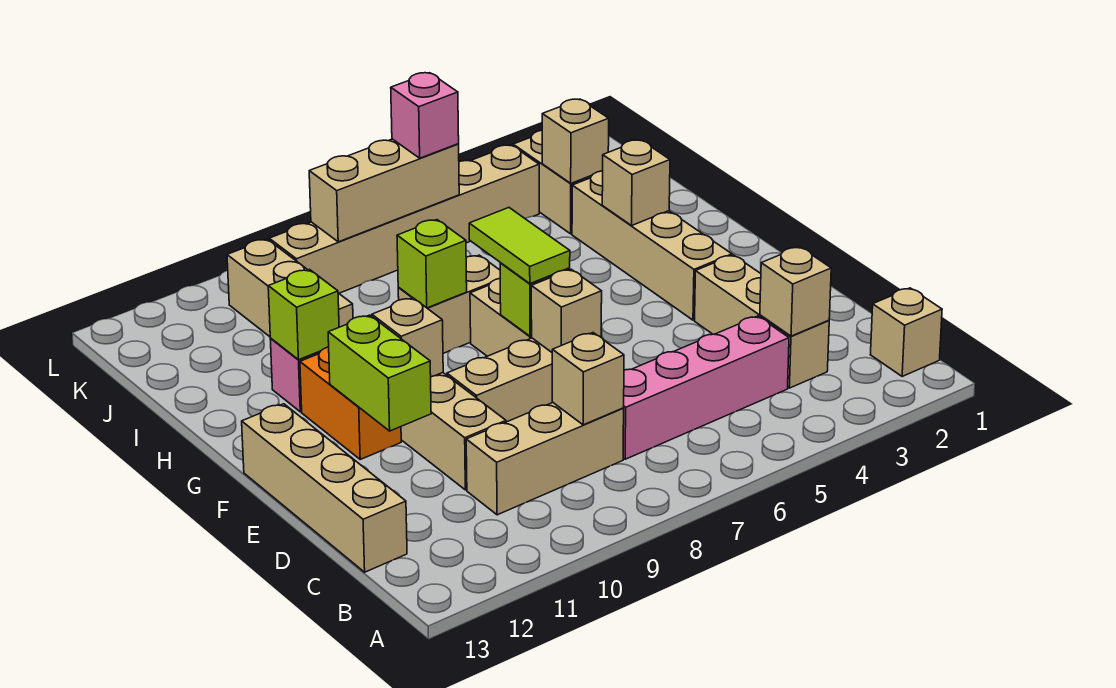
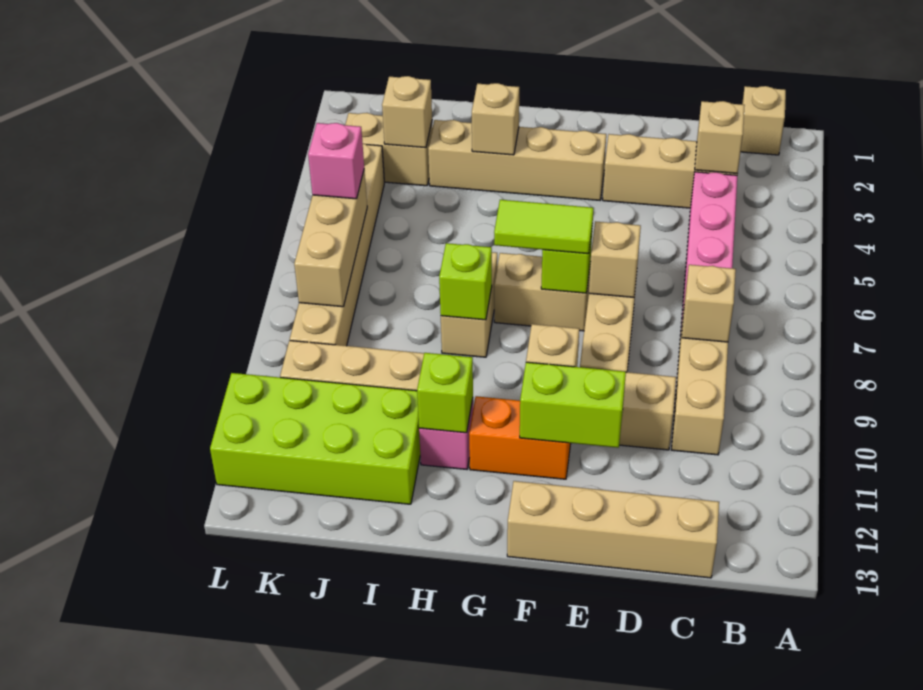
none -> lime 2x4 brick [210,373,420,504]

